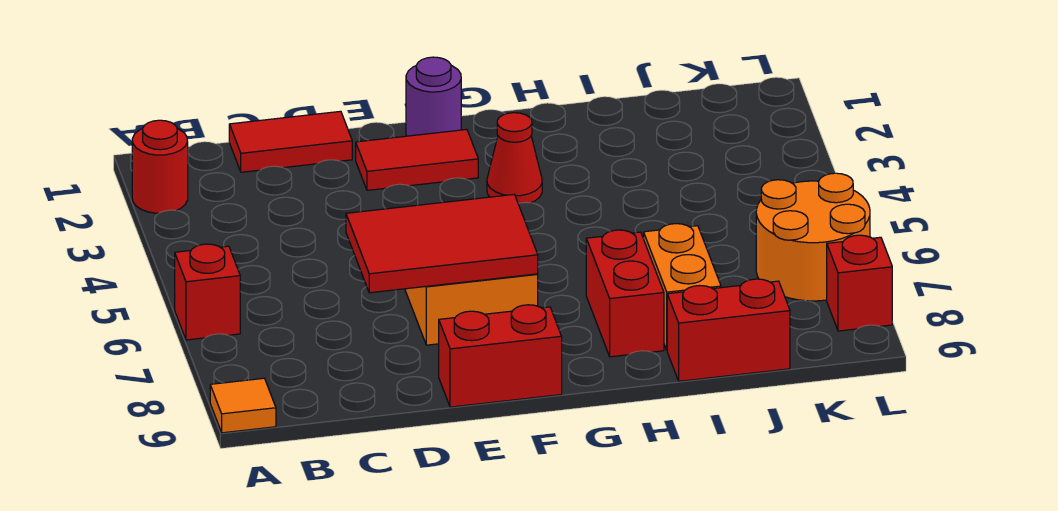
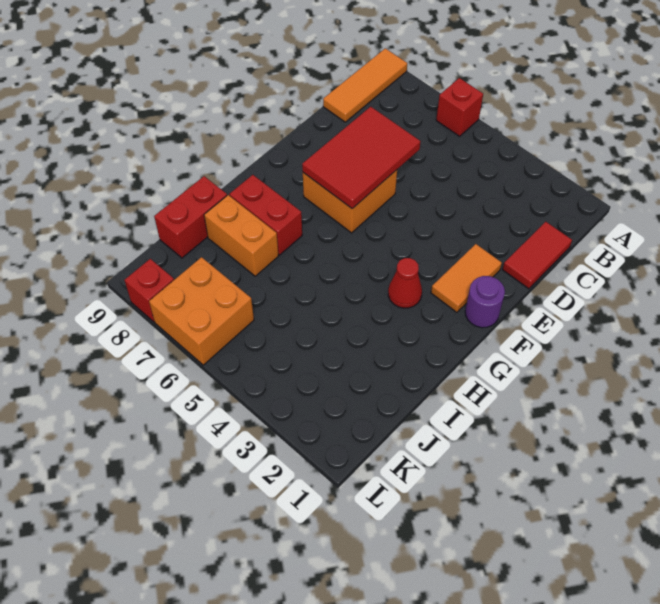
red 1x1 round brick [132,120,188,213] -> none
orange 1x1 tile [210,378,276,433] -> orange 1x3 tile [323,48,407,122]
red 1x2 tile [356,129,478,190] -> orange 1x2 tile [431,244,502,312]
red 1x2 brick [439,305,562,407] -> none
orange 2x2 round brick [756,173,870,301] -> orange 2x2 brick [149,257,254,365]

